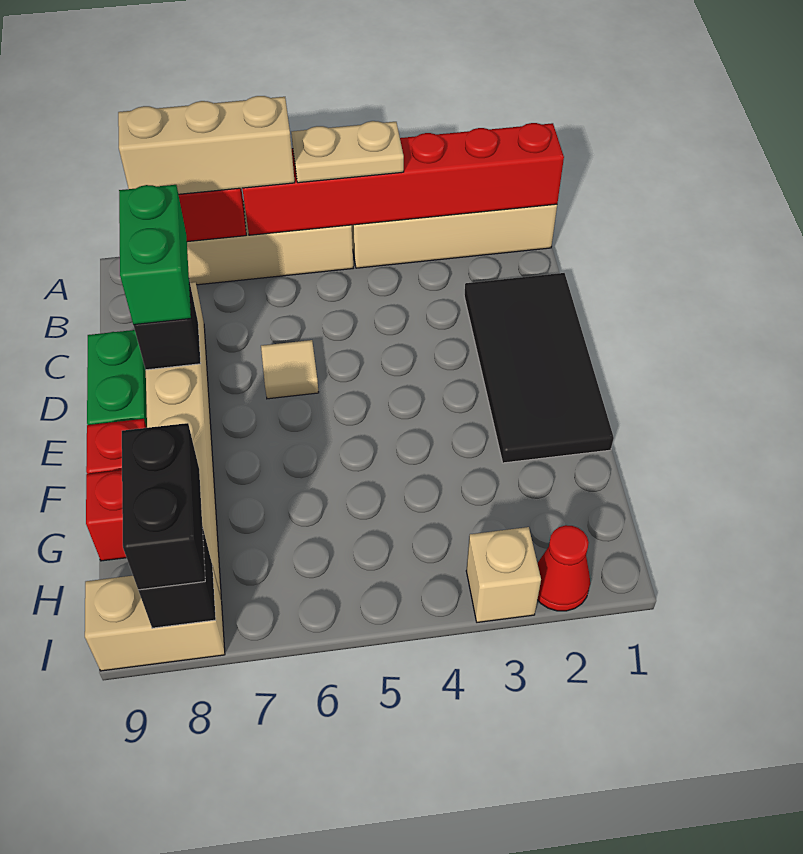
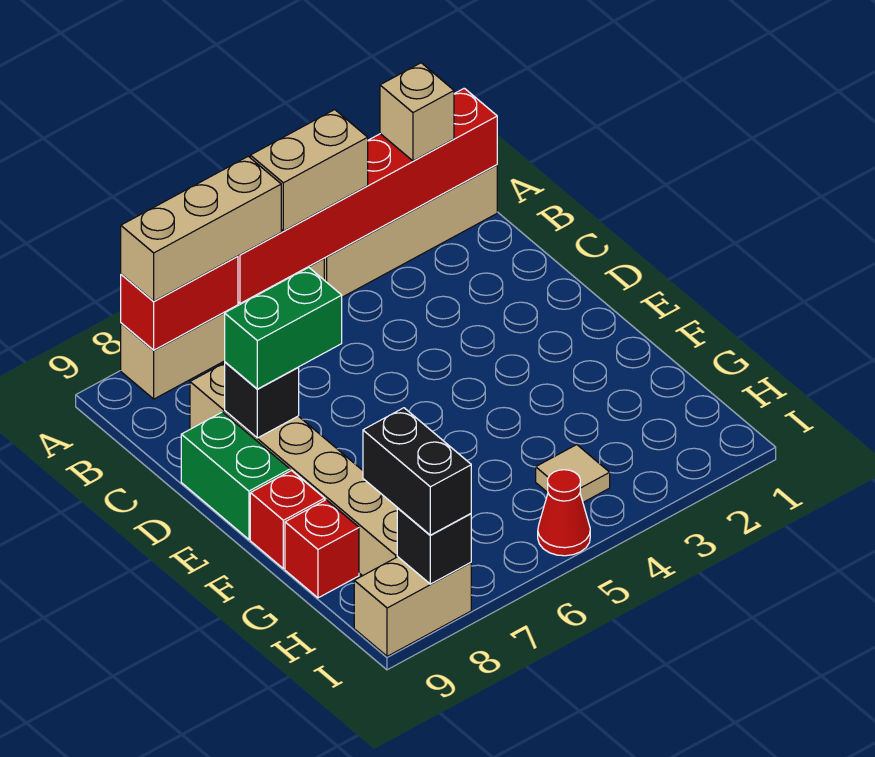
tan 1x2 plate [291,121,404,183] -> tan 1x2 brick [250,110,368,231]
black 2x4 tile [464,273,614,463] -> none
green 1x2 brick [119,185,191,325] -> green 1x2 brick turned to [225,268,342,389]
tan 1x1 tile [261,340,319,399] -> tan 1x1 tile moved to [536,445,610,502]
red 1x1 cone [537,525,590,611] -> red 1x1 cone moved to [538,470,590,556]
tan 1x1 brick [466,527,541,622] -> tan 1x1 brick moved to [380,63,454,161]

